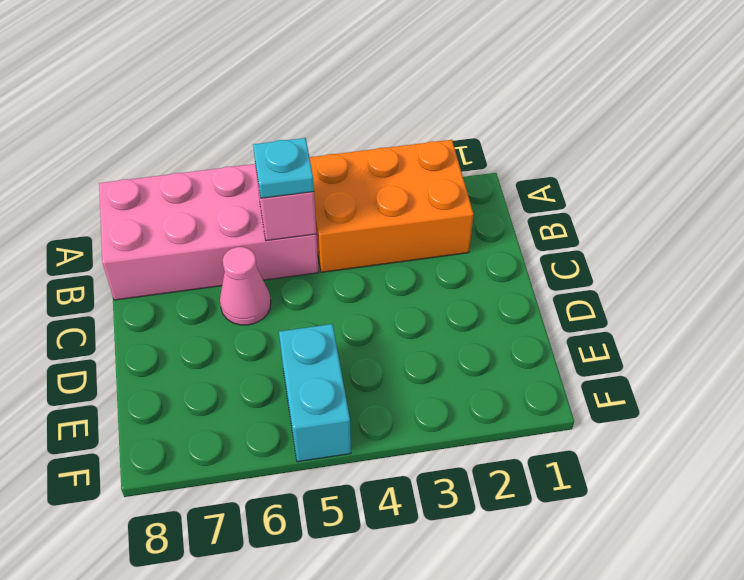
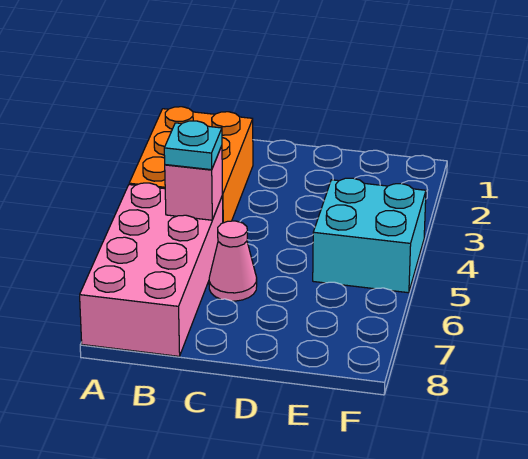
cyan 1x2 brick [279,324,351,462] -> cyan 2x2 brick [313,178,426,293]

